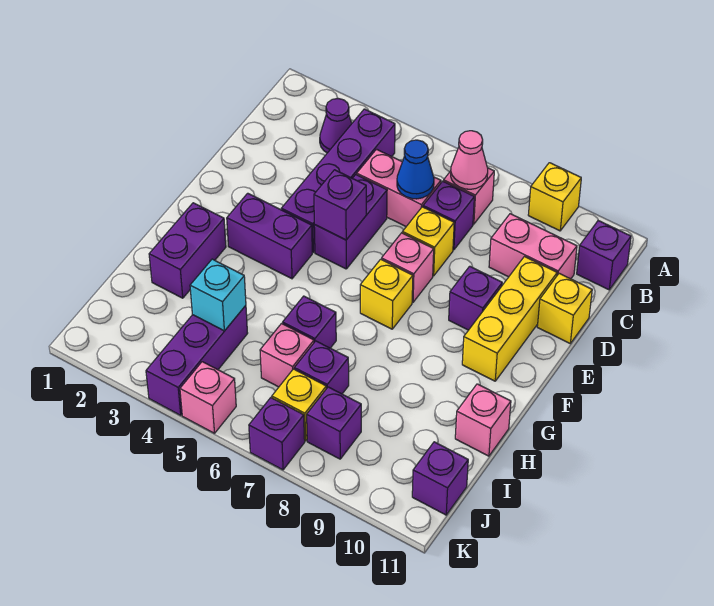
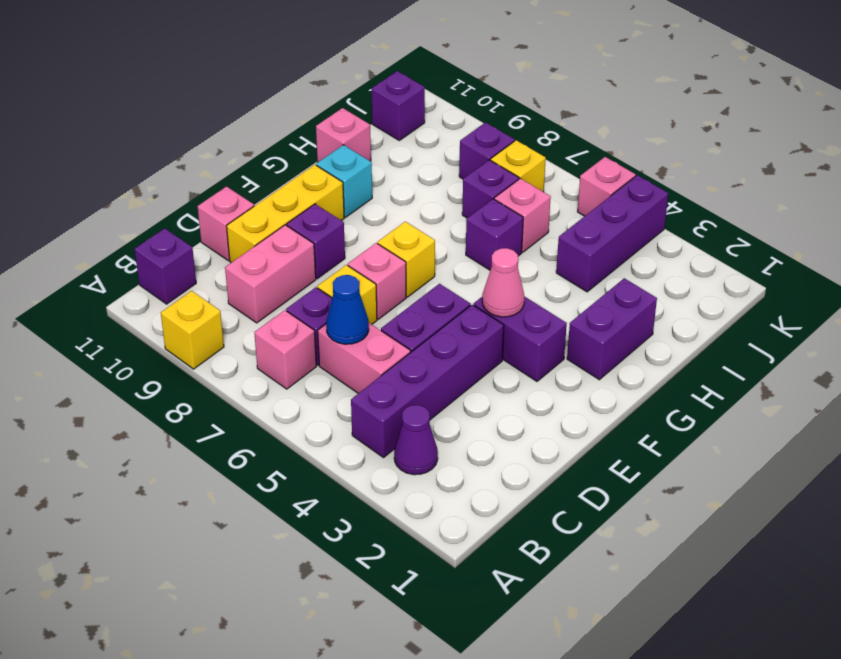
pink 1x1 cone [451,131,488,189] -> pink 1x1 cone moved to [482,248,524,317]
pink 1x2 brick [489,214,577,279] -> pink 1x2 brick turned to [225,225,316,323]
yellow 1x1 brick [537,273,592,343] -> pink 1x1 brick [197,187,254,261]
purple 1x1 brick [314,170,366,240] -> none
cyan 1x1 brick [190,259,246,331] -> cyan 1x1 brick moved to [316,145,372,217]
purple 1x1 brick [249,398,305,470] -> none

